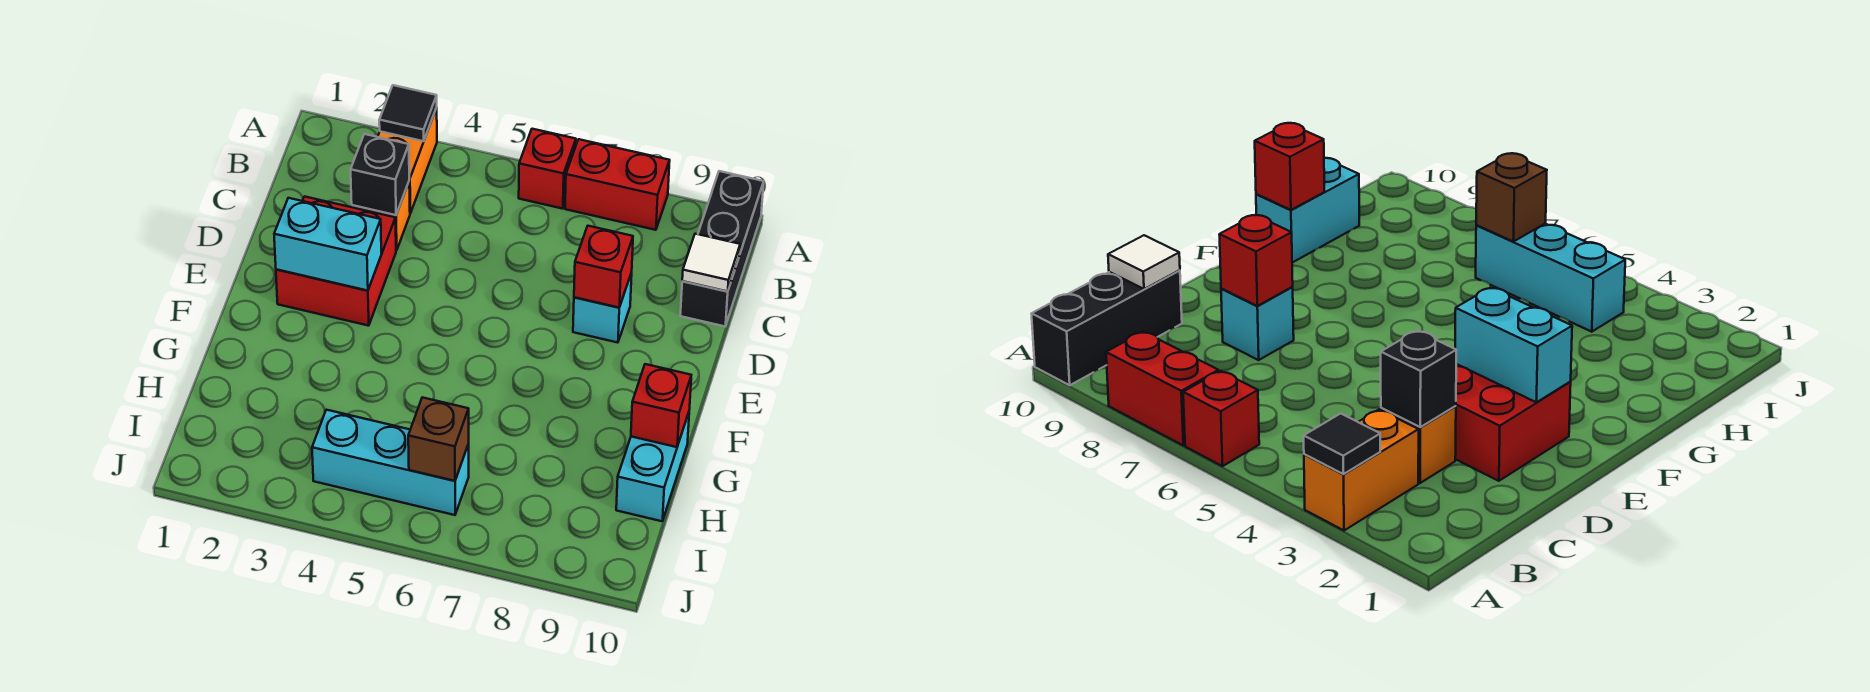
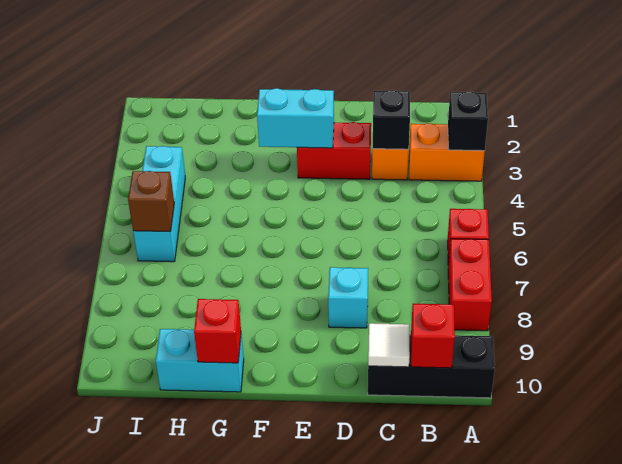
black 1x1 tile [379,85,437,141] -> black 1x1 brick [448,91,488,151]
red 2x2 brick [276,197,396,326] -> red 1x2 brick [297,122,371,179]
red 1x1 brick [574,226,633,307] -> red 1x1 brick moved to [411,304,455,368]
cyan 1x2 brick [274,198,381,291] -> cyan 1x2 brick turned to [257,88,334,148]

